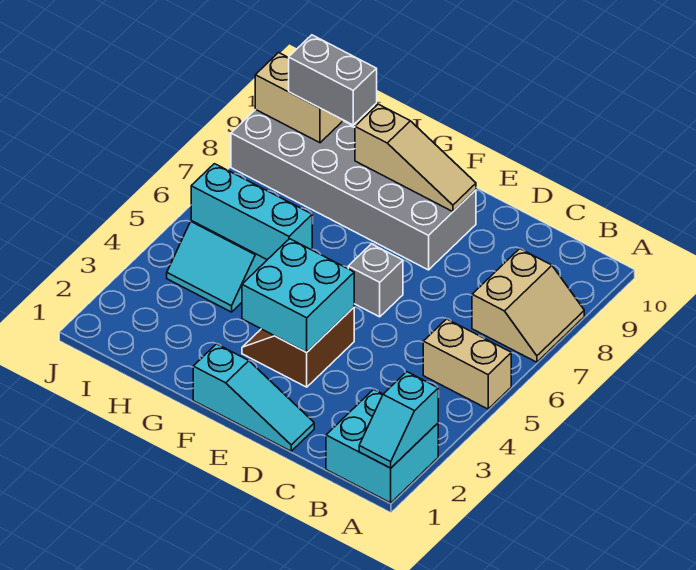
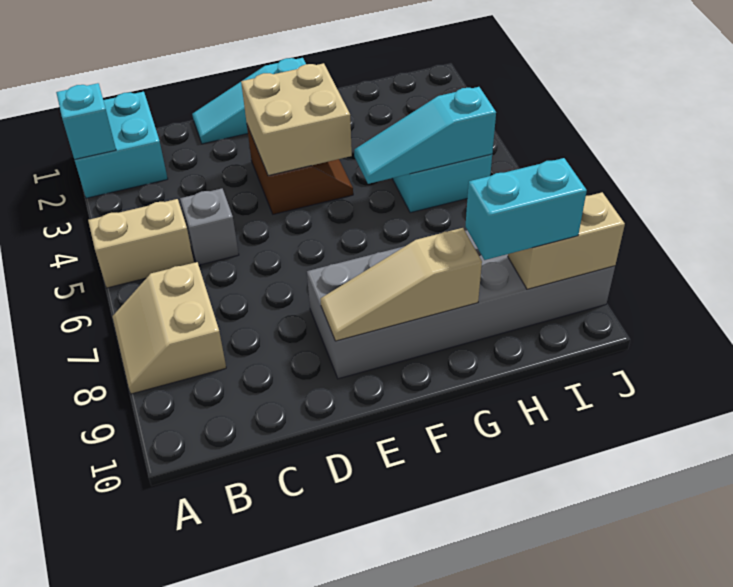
cyan 2x2 brick [242,239,354,352] -> tan 2x2 brick [241,63,352,176]
grey 1x1 brick [348,244,403,317] -> grey 1x1 brick moved to [180,189,239,265]
cyan 1x3 brick [191,164,312,260] -> cyan 1x3 slope [354,87,496,184]
grey 1x2 brick [289,35,377,125] -> cyan 1x2 brick [465,158,587,260]

